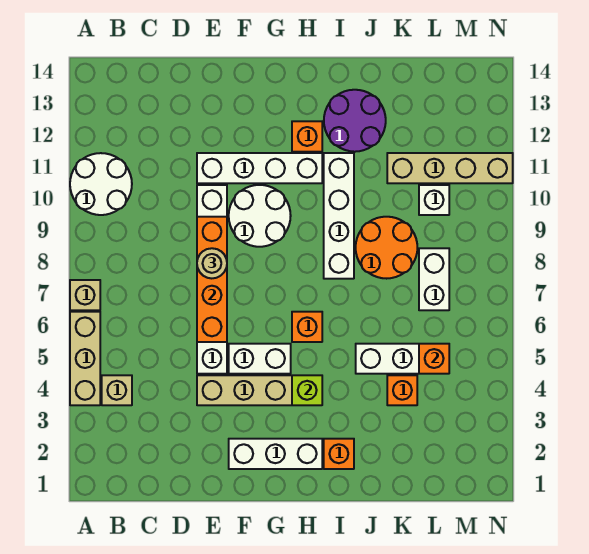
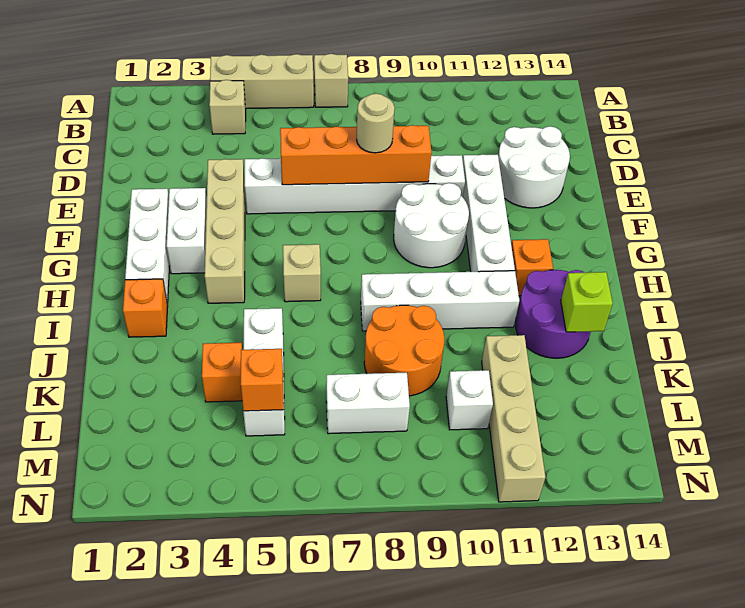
white 2x2 round brick [70,153,132,215] -> white 2x2 round brick moved to [498,126,570,208]
white 1x2 brick [229,344,291,374] -> white 1x2 brick moved to [167,188,207,274]
lime 1x1 brick [292,375,322,405] -> lime 1x1 brick moved to [561,272,613,332]
orange 1x1 brick [292,312,322,342] -> tan 1x1 brick [283,244,321,302]

